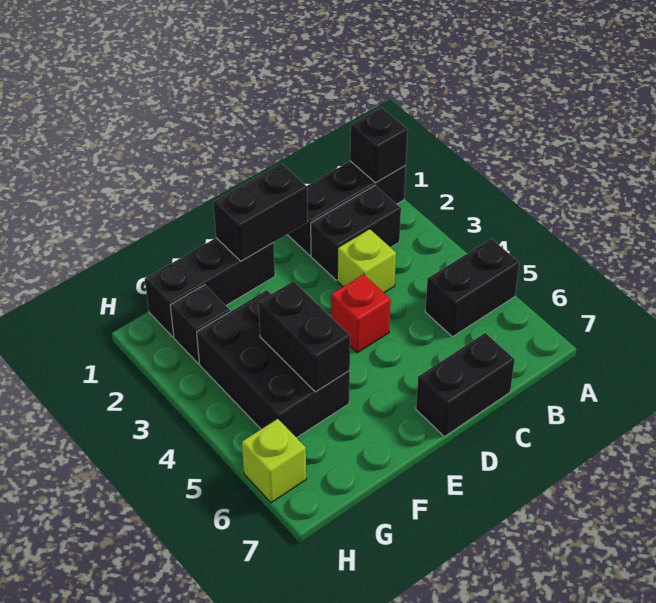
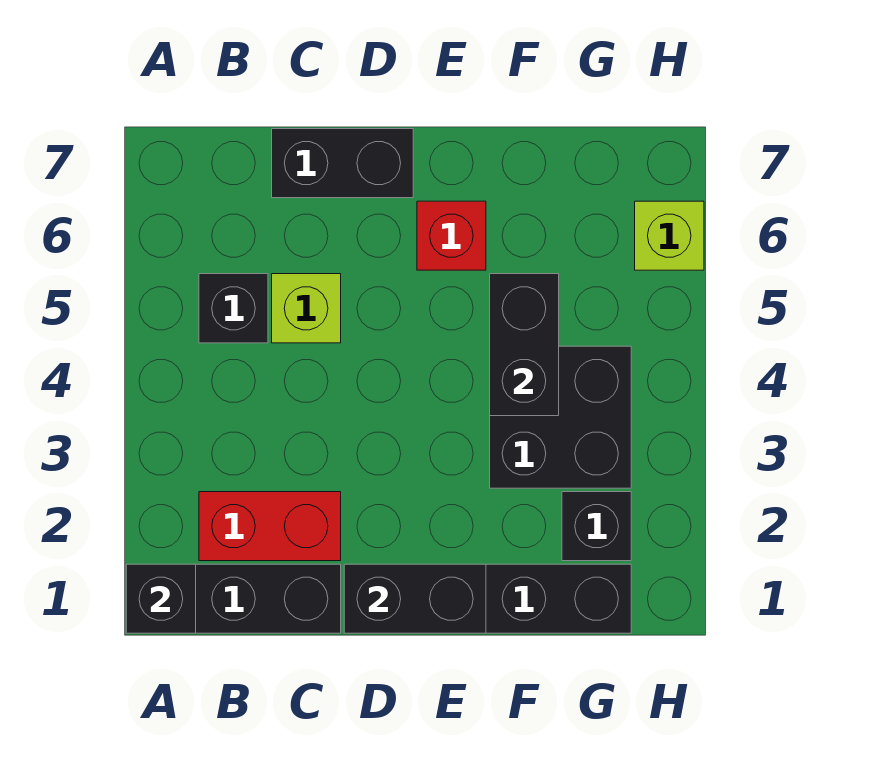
black 1x2 brick [425,239,519,337] -> black 1x1 brick [199,274,268,343]
black 1x2 brick [311,186,401,280] -> red 1x2 brick [199,492,341,561]
lime 1x1 brick [337,229,396,293] -> lime 1x1 brick moved to [272,274,341,343]
red 1x1 brick [331,274,391,353] -> red 1x1 brick moved to [417,201,486,270]
black 2x3 brick [197,290,350,438] -> black 2x2 brick [490,346,631,488]

